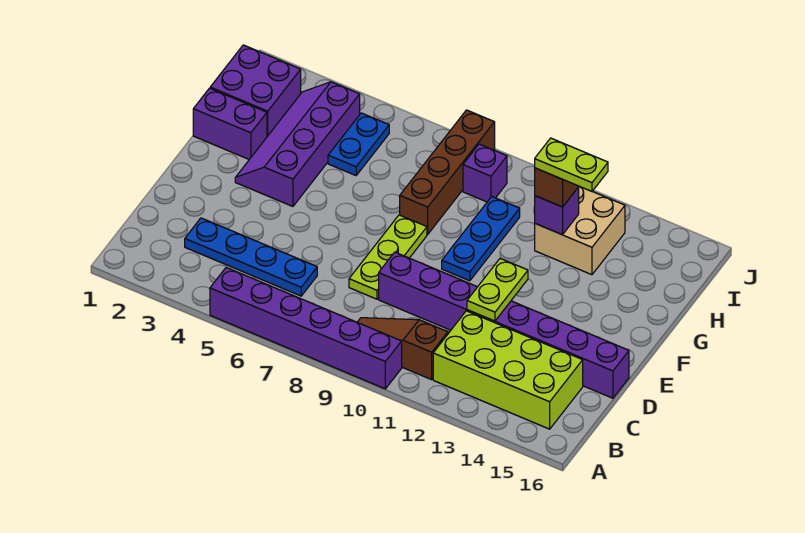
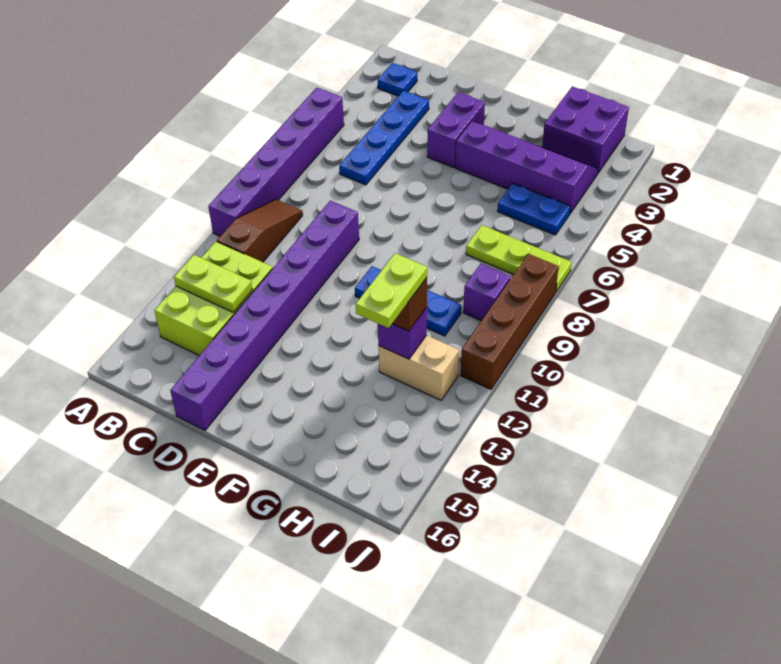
none -> blue 1x1 plate [378,63,417,96]
lime 2x4 brick [433,311,583,429] -> lime 2x3 brick [154,242,273,355]
lime 1x3 plate [349,215,427,299] -> lime 1x3 plate moved to [466,225,572,292]
lime 1x2 plate [467,259,528,321] -> lime 1x2 plate moved to [174,255,253,312]
purple 1x2 brick [193,88,267,159] -> purple 1x2 brick moved to [427,92,485,168]
brown 1x4 brick [400,110,495,234] -> brown 1x4 brick turned to [461,254,559,389]
tan 2x2 brick [535,187,625,275] -> tan 1x2 brick [379,335,459,400]

